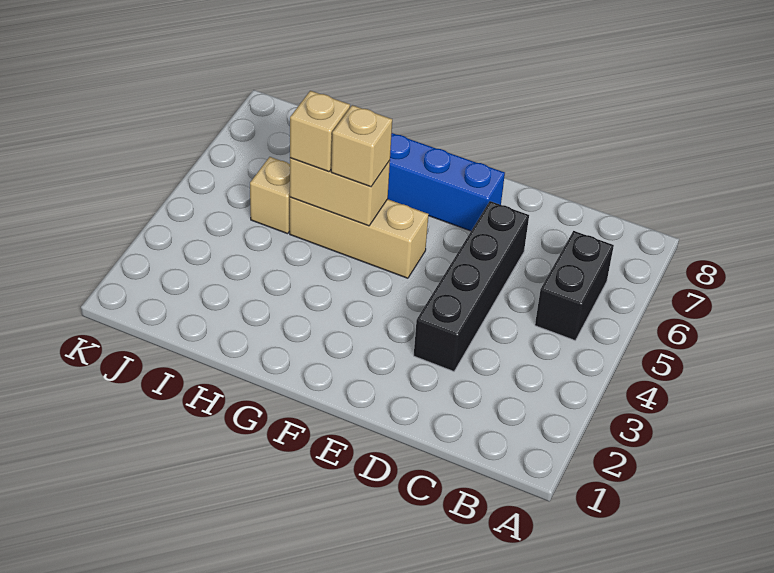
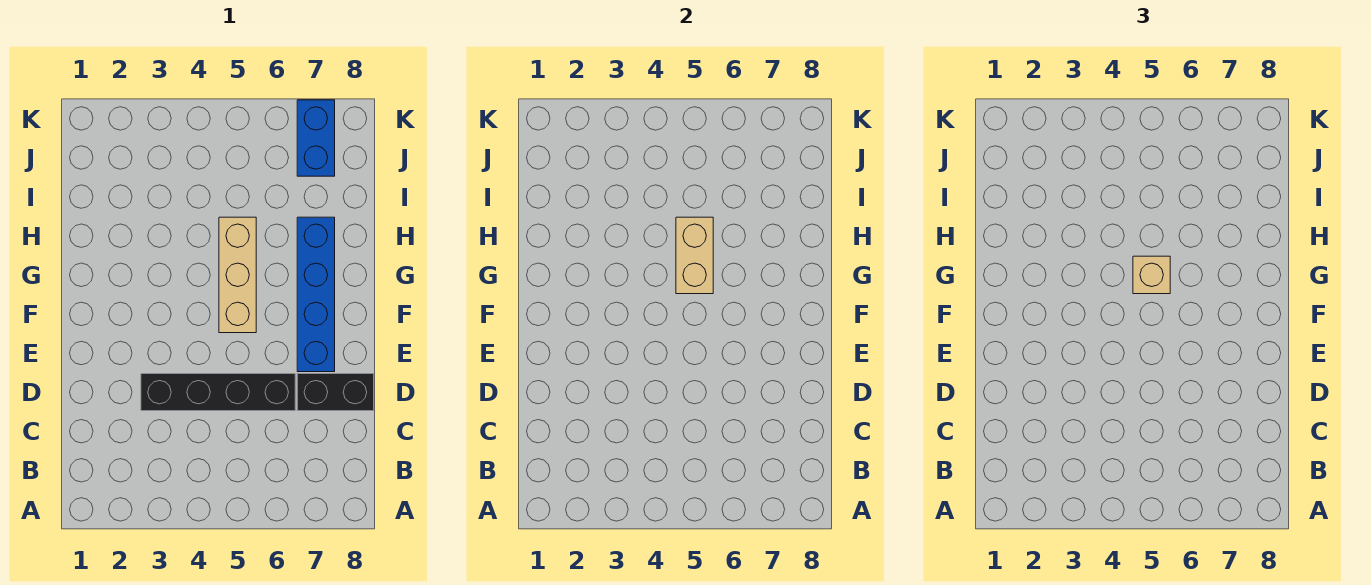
black 1x2 brick [535,231,614,340] -> black 1x2 brick moved to [297,374,374,411]
tan 1x1 brick [290,91,350,172] -> none
tan 1x1 brick [250,157,290,234] -> none
none -> blue 1x2 brick [297,100,335,176]

